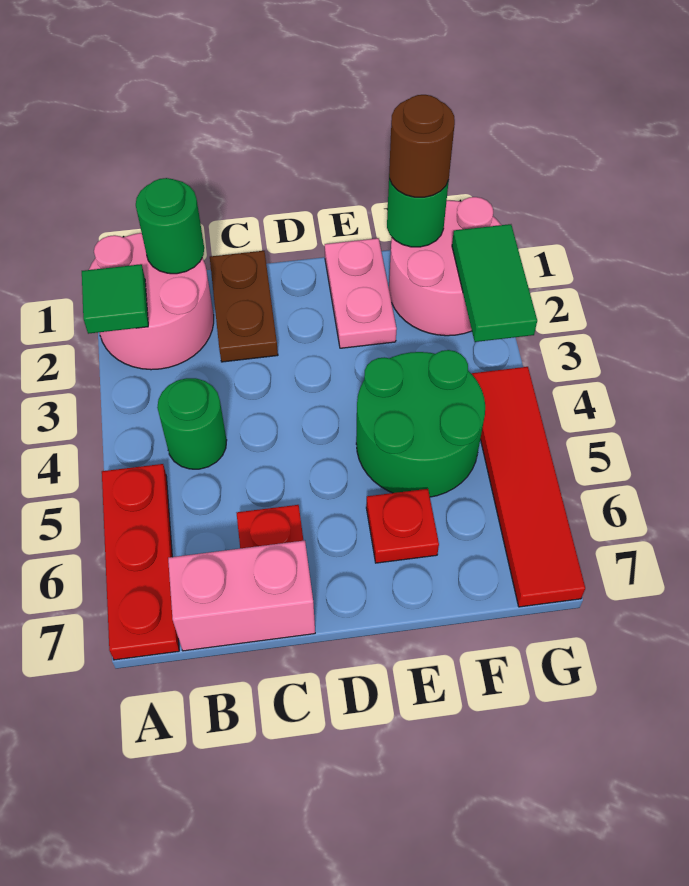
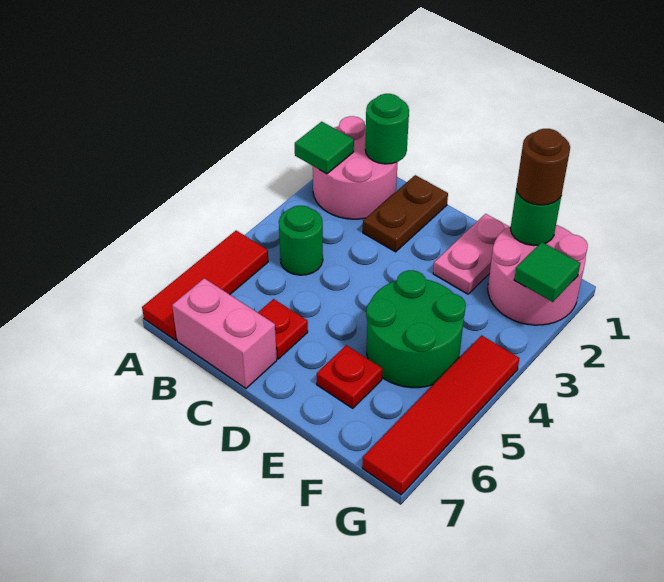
red 1x3 plate [102,464,179,660] -> red 1x3 tile [142,231,268,340]
green 1x2 tile [452,224,537,342] -> green 1x1 tile [514,242,580,302]

